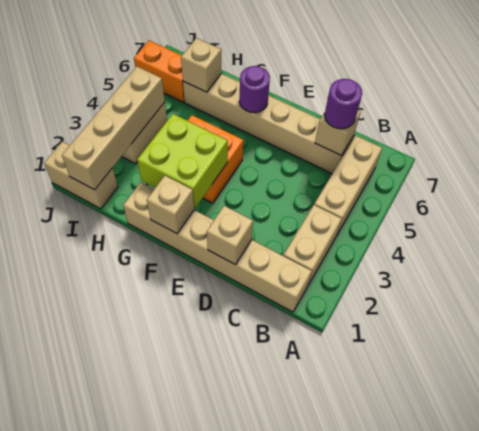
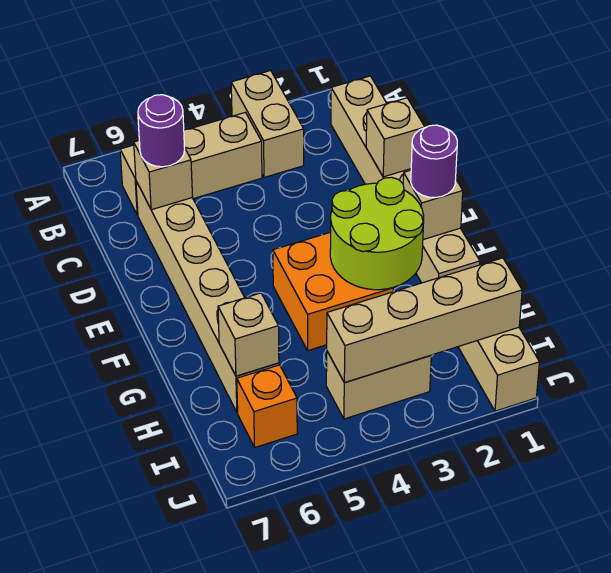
tan 1x2 brick [284,205,341,285] -> tan 1x2 brick turned to [231,71,304,177]
lime 2x2 brick [137,114,228,208] -> lime 2x2 round brick [330,177,424,290]
purple 1x1 round brick [239,66,270,113] -> purple 1x1 round brick moved to [411,125,457,198]
orange 1x2 brick [134,40,185,102] -> orange 1x1 brick [237,365,297,447]

